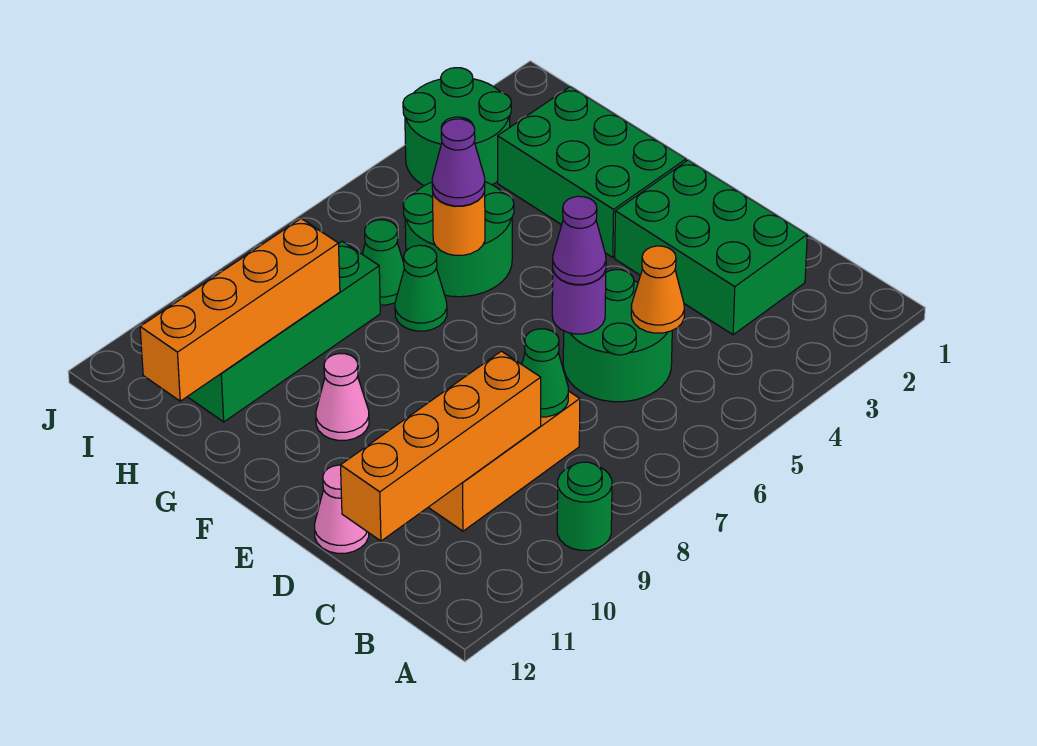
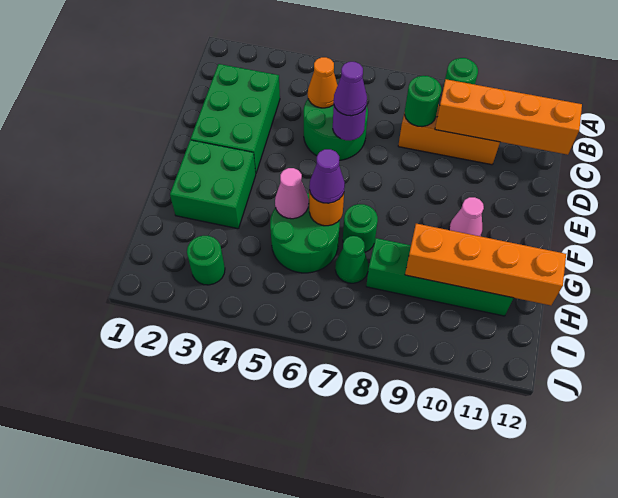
green 1x1 cone [522,329,568,417] -> green 1x1 round brick [405,76,441,127]
pink 1x1 cone [315,465,369,553] -> pink 1x1 cone moved to [275,168,309,219]
green 2x3 brick [498,87,686,257] -> green 2x2 brick [170,140,256,229]
green 1x1 cone [395,245,447,331] -> green 1x1 round brick [343,204,378,252]
green 2x2 round brick [403,68,511,186] -> green 1x1 round brick [187,236,225,285]

